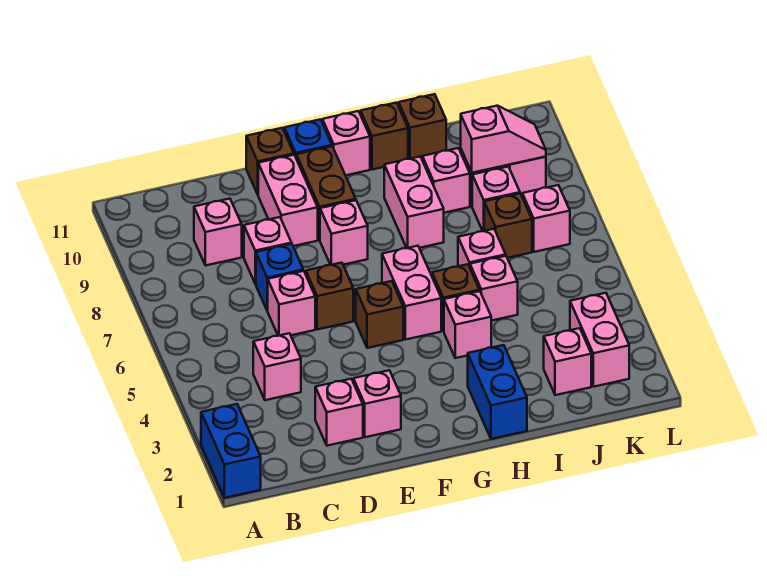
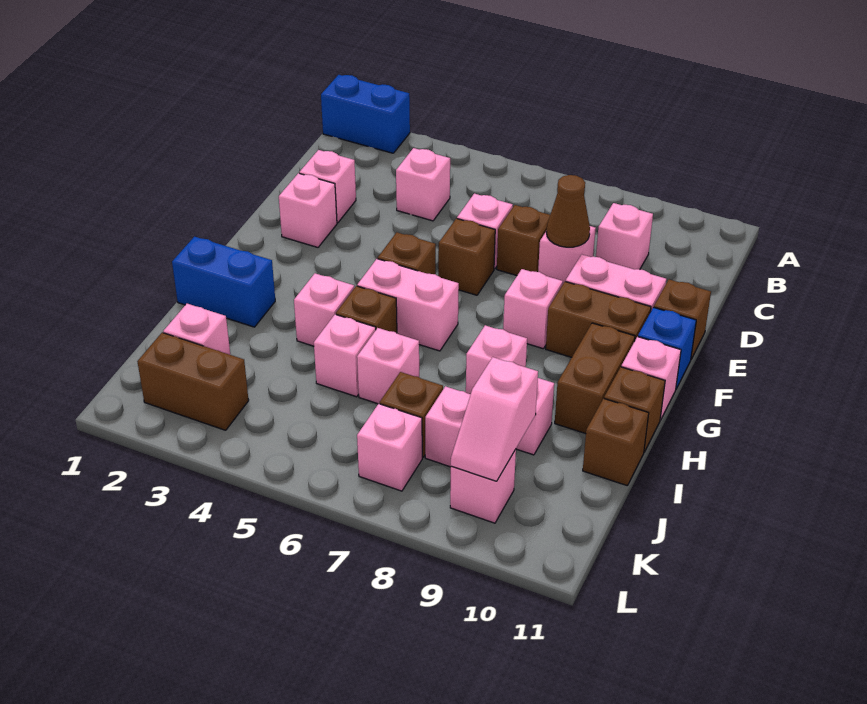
blue 1x1 brick [256,244,303,311] -> brown 1x1 brick [497,205,550,276]
none -> brown 1x1 cone [547,175,590,247]
none -> brown 1x2 brick [555,323,635,434]
pink 1x2 brick [384,157,444,248] -> pink 1x1 brick [466,325,527,394]
pink 1x2 brick [570,293,629,387] -> brown 1x2 brick [137,333,249,430]

